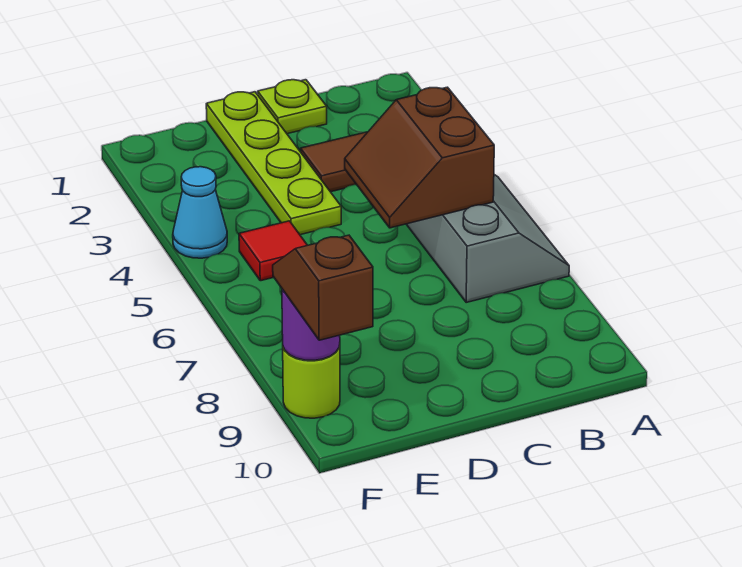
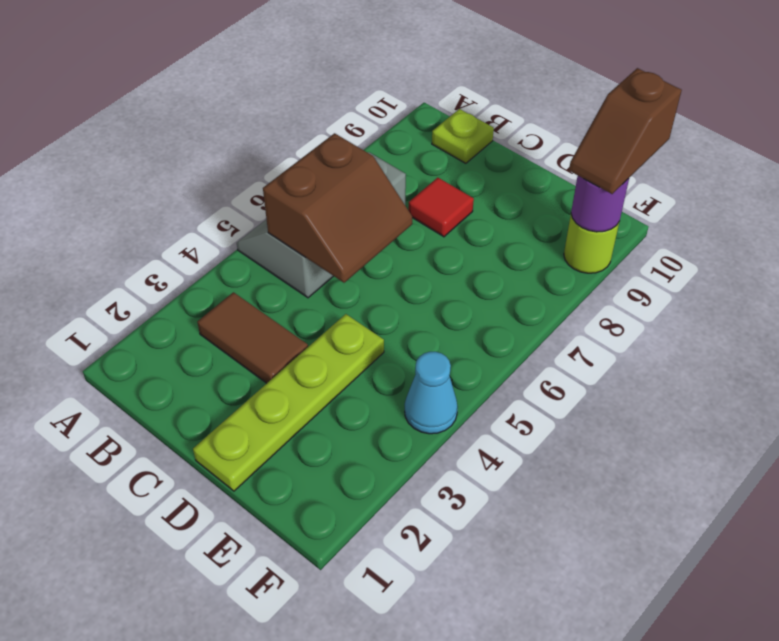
lime 1x1 plate [258,80,327,134] -> lime 1x1 plate moved to [432,109,494,163]
red 1x1 tile [239,221,307,281] -> red 1x1 tile moved to [408,178,474,237]

